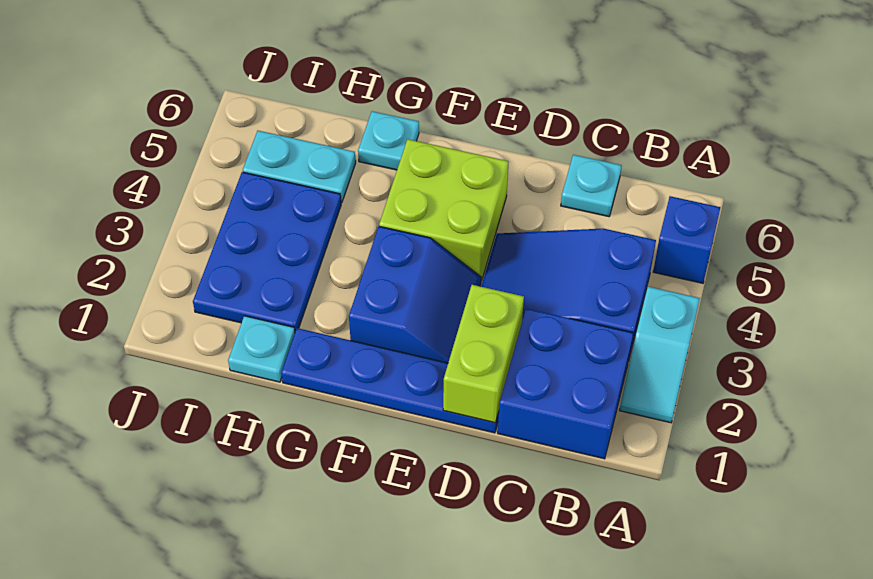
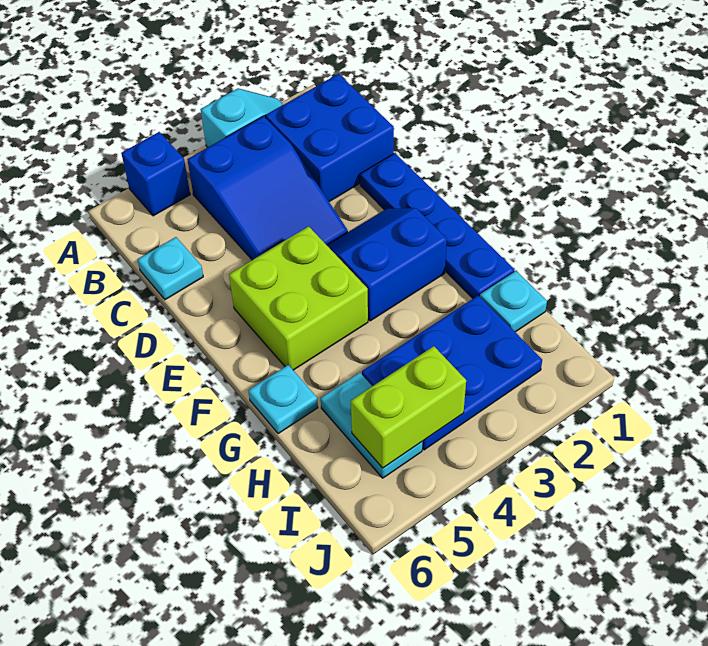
lime 1x2 brick [443,285,524,423] -> lime 1x2 brick moved to [351,346,466,468]

